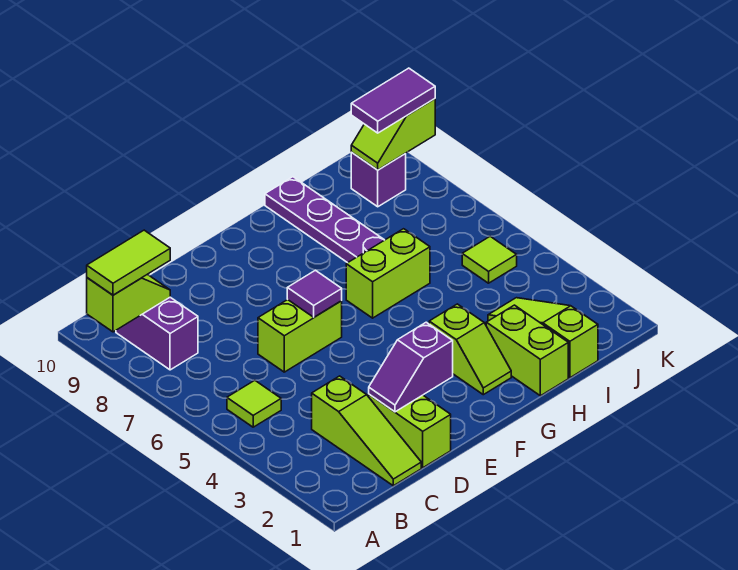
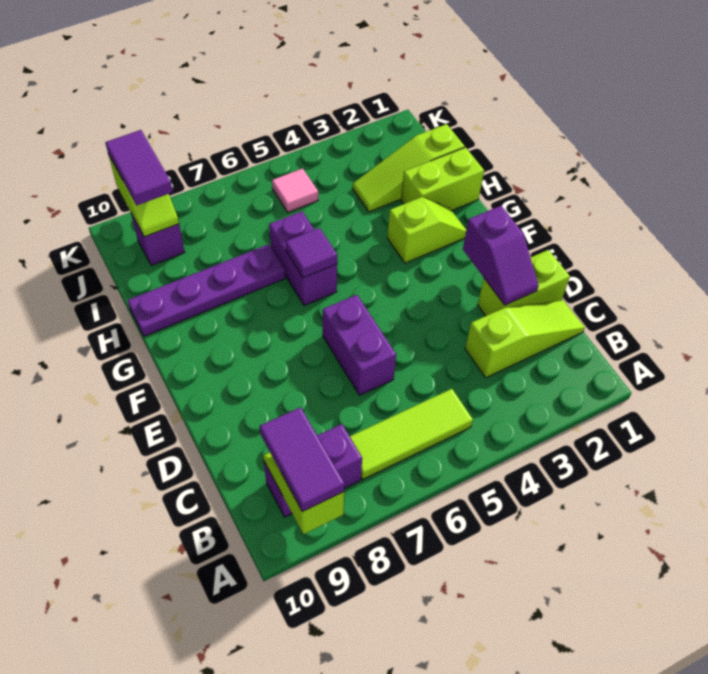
lime 1x2 tile [87,230,170,295] -> purple 1x2 tile [260,407,345,512]
lime 1x1 tile [227,380,281,427] -> lime 1x3 tile [350,389,473,479]
lime 1x2 brick [258,300,342,372] -> purple 1x2 brick [323,295,396,395]
purple 1x1 tile [287,270,342,317] -> purple 1x1 tile moved to [286,228,337,278]
lime 1x2 brick [346,229,430,318] -> purple 1x2 brick [269,211,337,306]
lime 1x1 tile [462,236,517,283] -> pink 1x1 tile [272,168,318,212]

